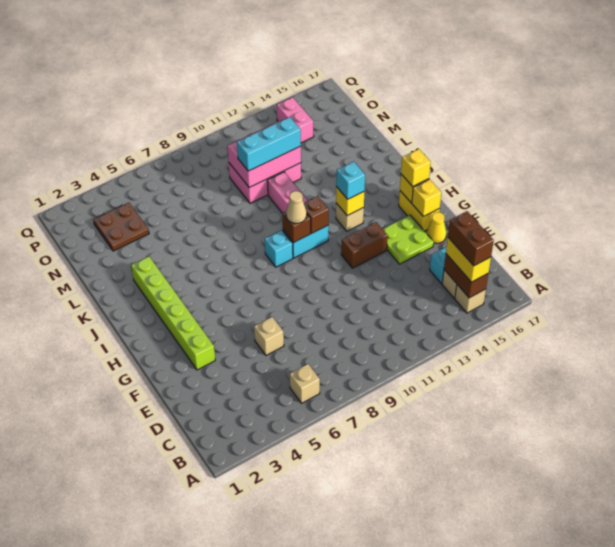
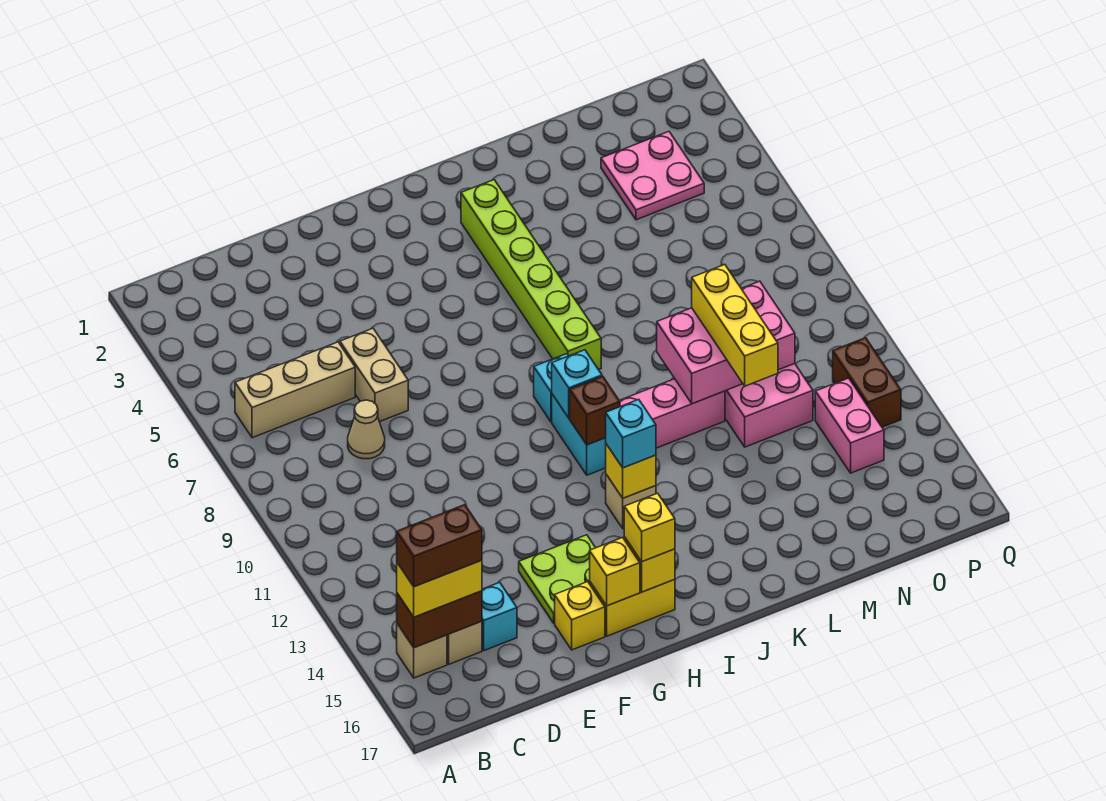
tan 1x1 brick [290,364,320,403] -> tan 1x3 brick [235,342,355,438]
tan 1x1 brick [254,317,284,355] -> tan 1x2 brick [340,328,408,422]
lime 1x6 brick [131,257,215,370] -> lime 1x6 brick turned to [461,180,601,370]
yellow 1x1 cone [427,212,447,243] -> yellow 1x1 brick [555,582,605,650]
brown 1x2 brick [341,222,388,268] -> brown 1x2 brick moved to [833,338,901,427]
brown 1x1 brick [282,212,311,243] -> cyan 1x1 brick [552,350,602,418]
tan 1x1 cone [286,191,307,223] -> tan 1x1 cone moved to [348,400,385,459]
pink 2x3 brick [227,121,301,187] -> pink 2x3 brick turned to [657,281,795,404]
cyan 1x3 brick [237,117,301,171] -> yellow 1x3 brick [692,265,778,386]
brown 2x2 plate [93,203,149,251] -> pink 2x2 plate [601,132,704,220]
pink 1x2 brick [277,97,314,143] -> pink 1x2 brick turned to [815,378,884,473]

